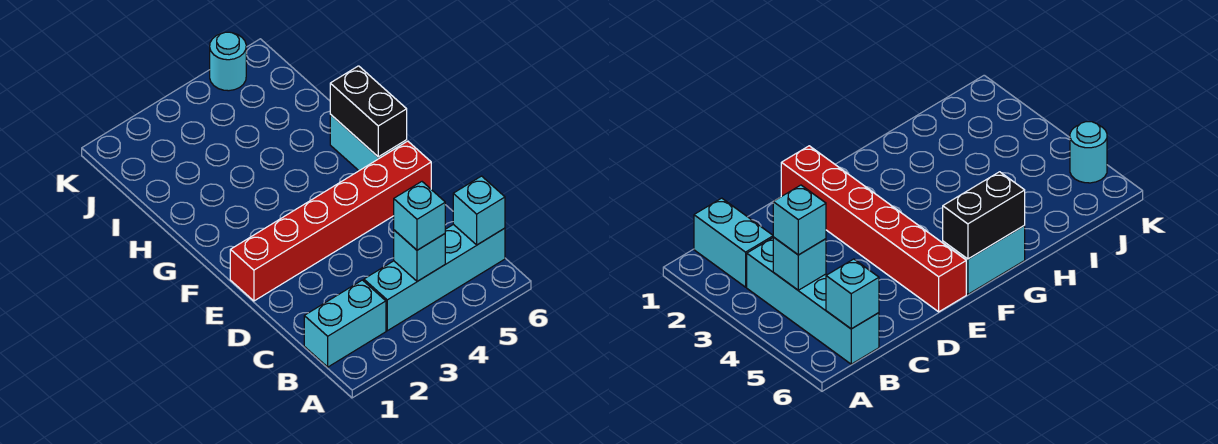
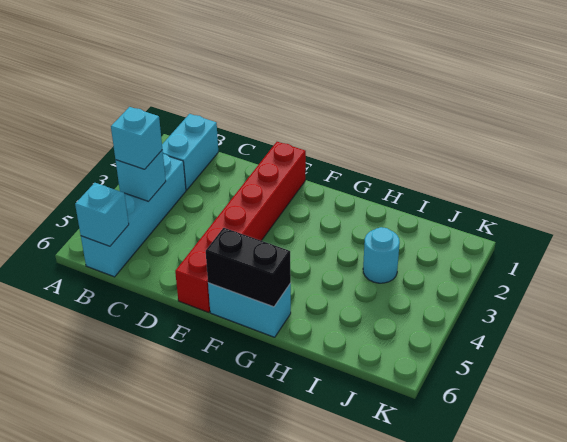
cyan 1x1 round brick [210,32,246,91] -> cyan 1x1 round brick moved to [363,227,400,283]

